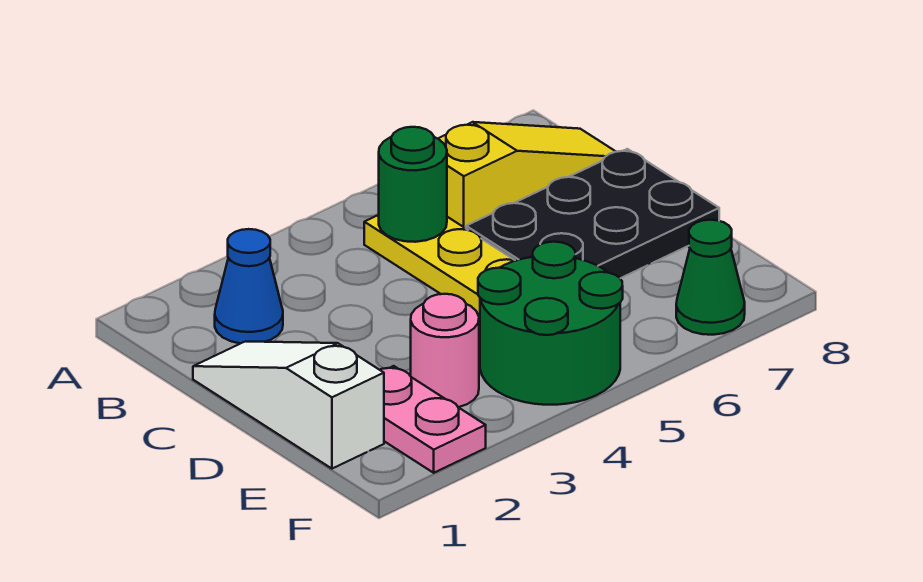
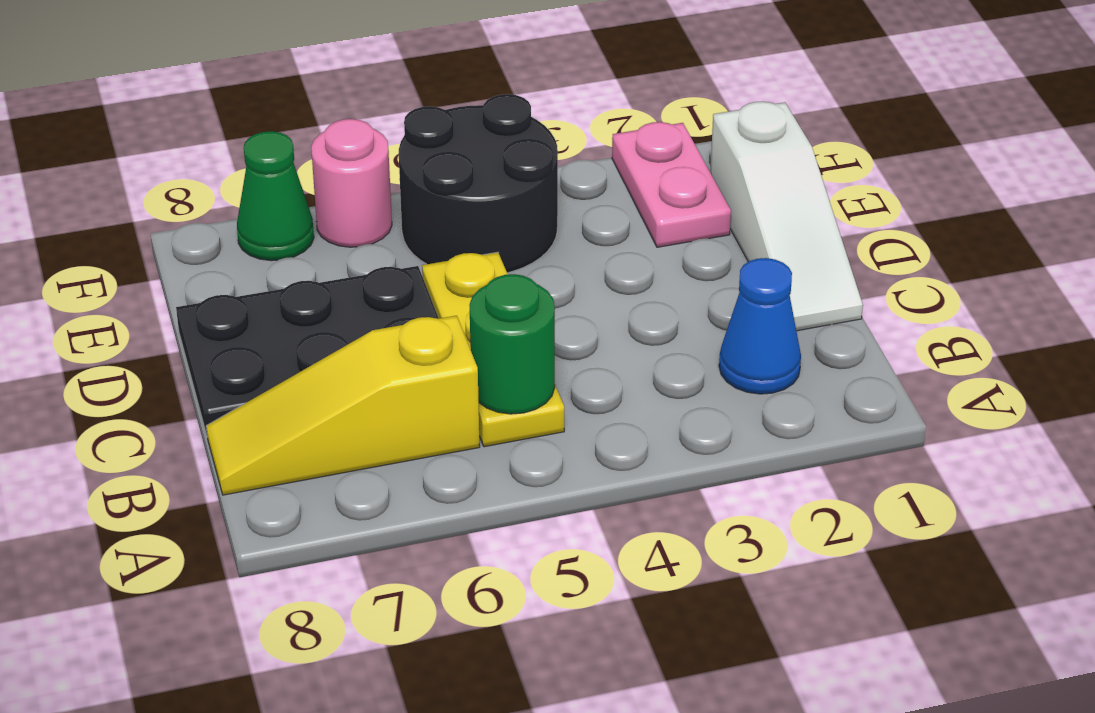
pink 1x1 round brick [411,294,479,407] -> pink 1x1 round brick moved to [311,119,392,247]
green 2x2 round brick [478,242,623,405] -> black 2x2 round brick [399,94,558,273]

